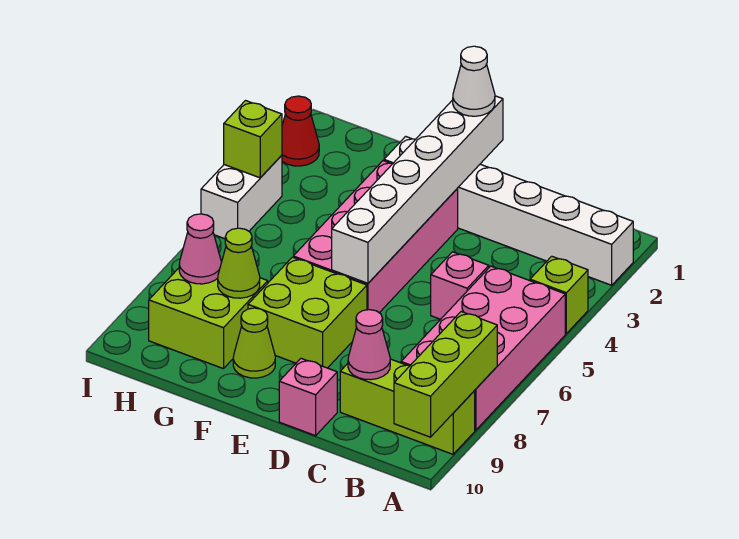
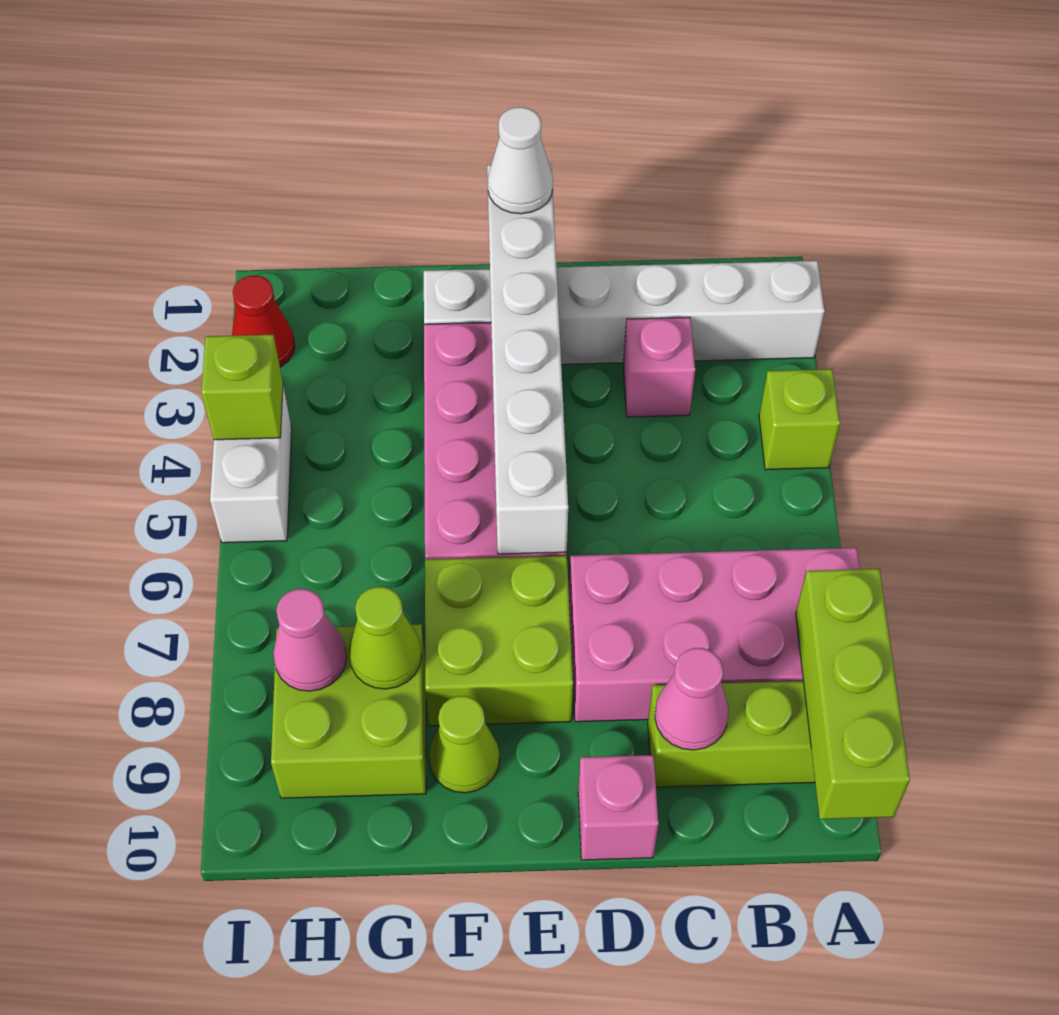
pink 2x4 brick [401,266,565,430] -> pink 2x4 brick turned to [569,548,860,722]
pink 1x1 brick [431,252,489,319] -> pink 1x1 brick moved to [623,317,695,417]

